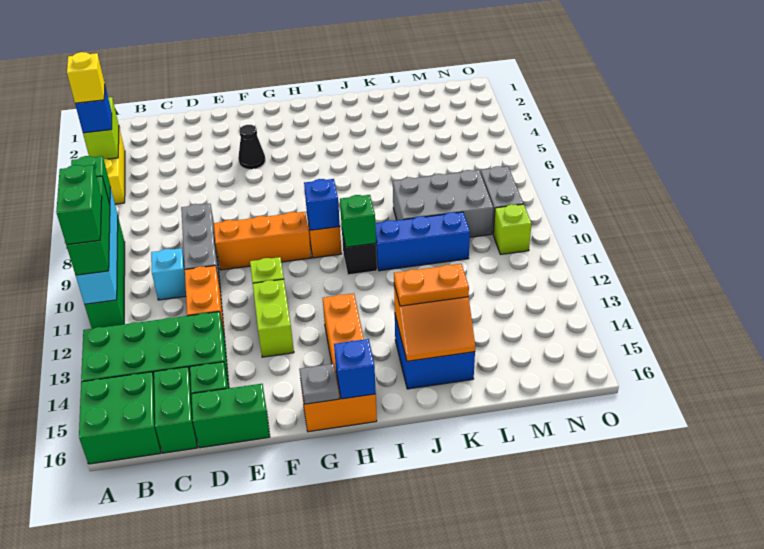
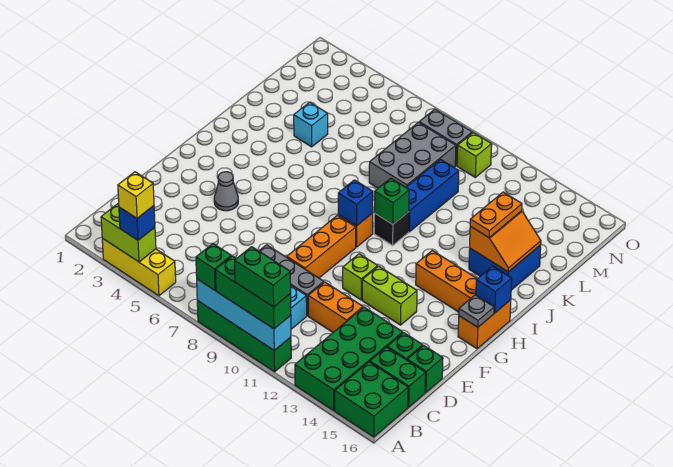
green 1x2 brick [191,384,270,448] -> green 1x1 brick [407,345,443,392]
black 1x1 cone [238,125,265,169] -> grey 1x1 cone [214,172,238,211]
none -> cyan 1x1 brick [294,102,328,147]

